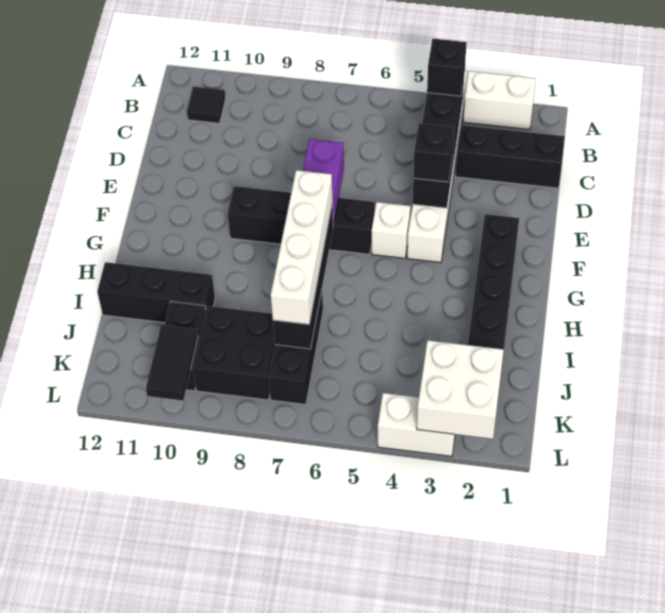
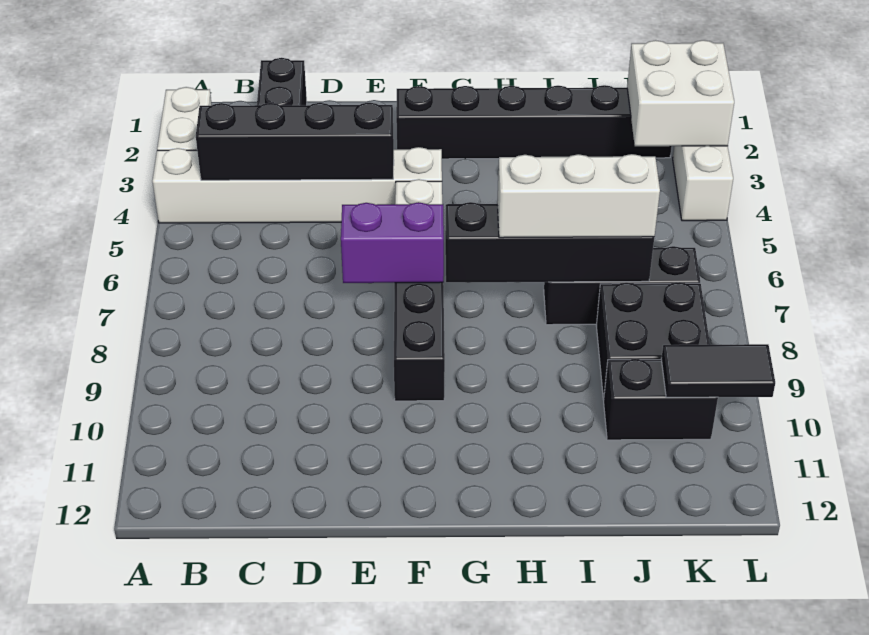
black 1x1 brick [427,39,467,96] -> none
black 1x1 tile [187,87,226,123] -> none
black 1x1 brick [413,123,454,182] -> none
white 1x4 brick [271,170,333,324] -> white 1x3 brick [497,154,660,238]
black 1x3 brick [97,262,215,323] -> none

